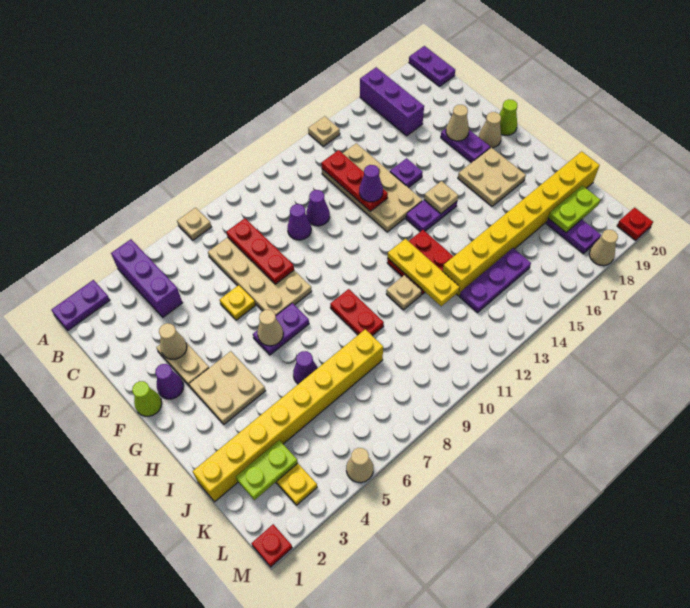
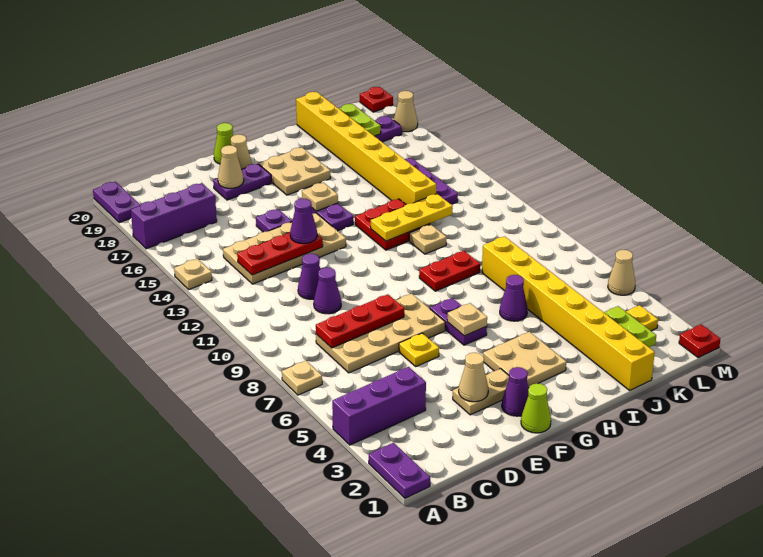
purple 1x2 plate [409,46,455,86] -> purple 1x2 plate turned to [93,182,141,223]
tan 1x1 cone [257,310,283,346] -> tan 1x1 plate [447,303,487,336]

